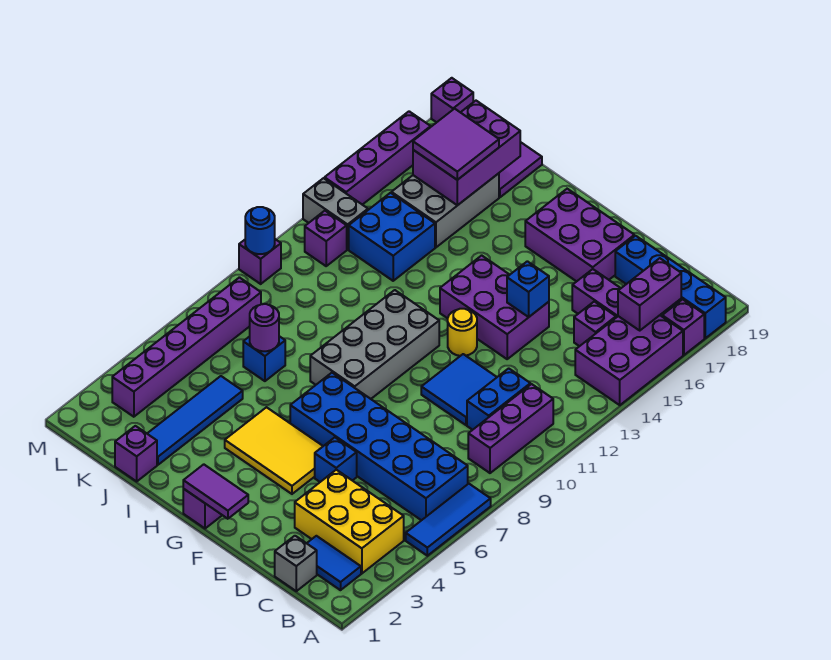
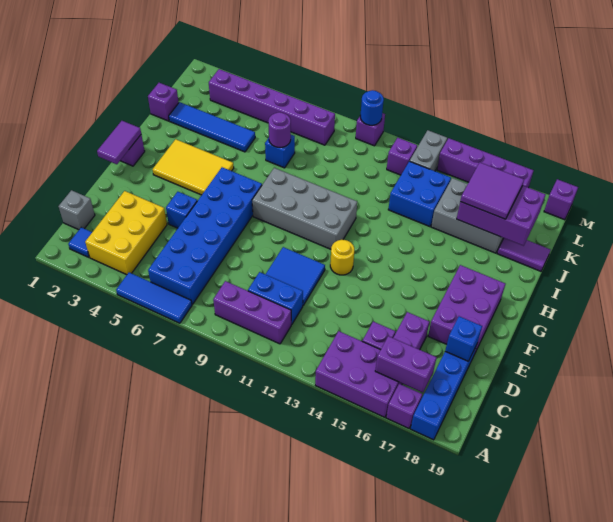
blue 1x2 tile [307,536,361,590] -> blue 1x1 tile [68,227,92,257]
purple 2x3 brick [440,255,549,359] -> none
blue 1x1 brick [507,261,549,317] -> blue 1x1 brick moved to [445,316,482,361]
yellow 2x3 tile [225,407,323,494] -> yellow 2x3 tile turned to [153,139,234,195]

